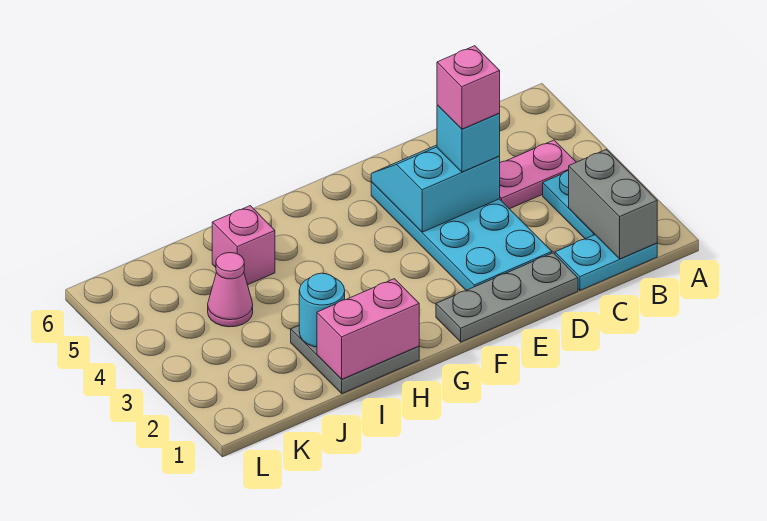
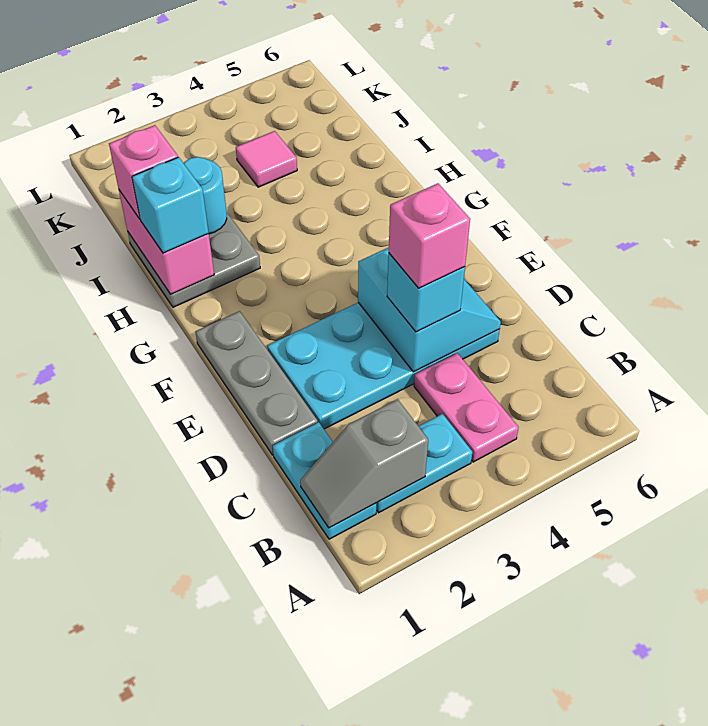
grey 1x2 brick [569,149,657,259] -> grey 1x2 slope [300,399,428,528]
none -> cyan 1x1 brick [132,157,209,253]
pink 1x1 brick [212,206,275,285] -> pink 1x1 brick moved to [109,125,178,219]
pink 1x1 cone [208,253,253,327] -> pink 1x1 tile [236,131,297,187]

